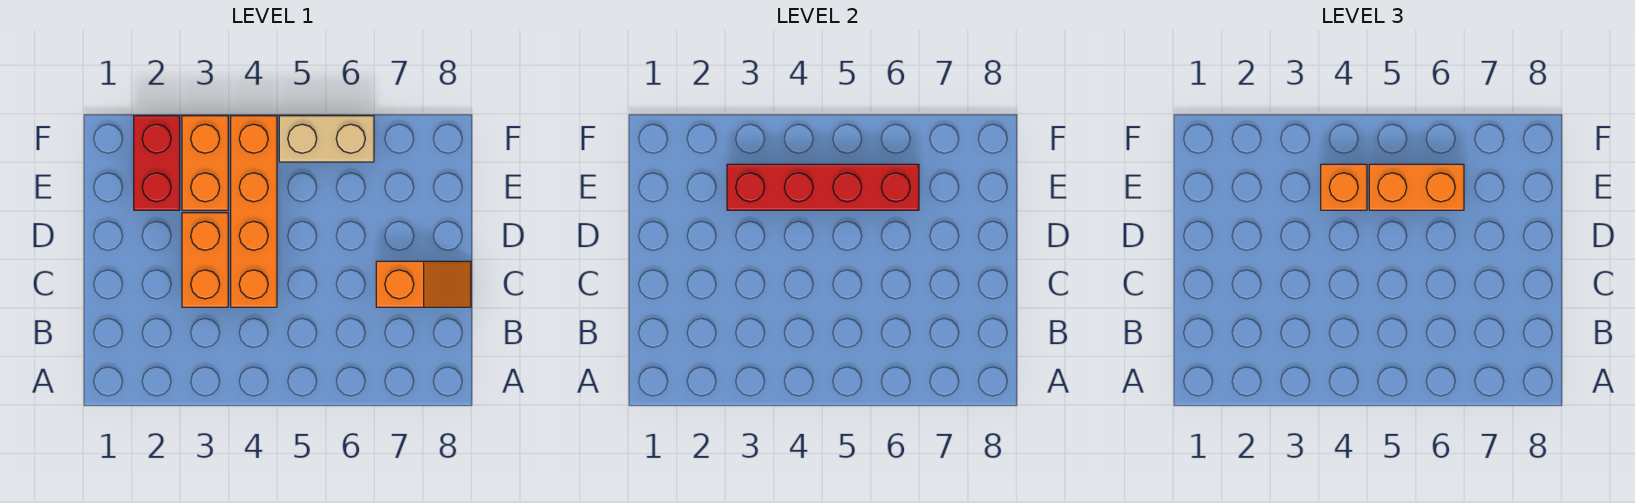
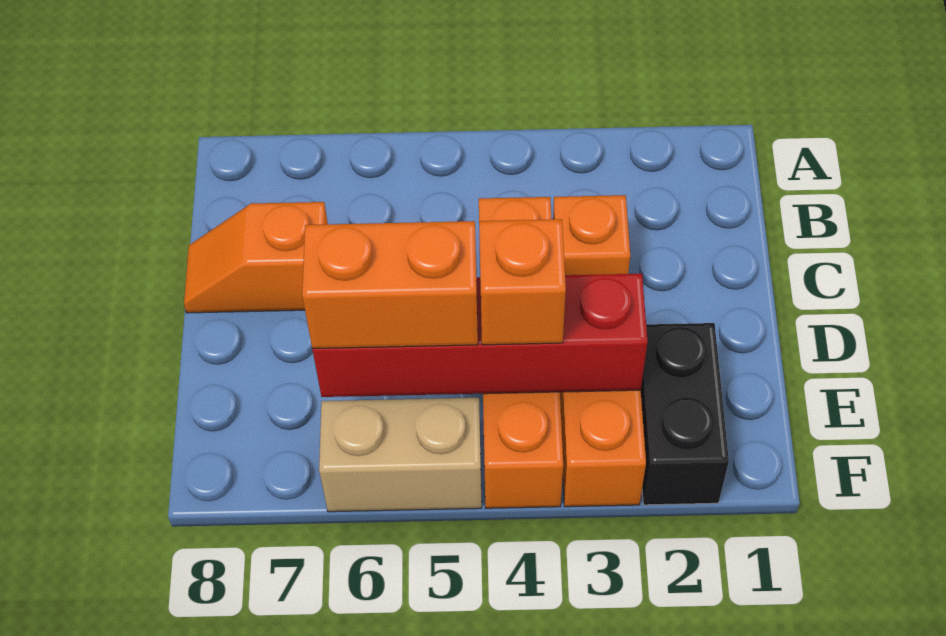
orange 1x2 brick [182,213,228,307] -> orange 1x1 brick [553,195,630,275]
red 1x2 brick [134,116,180,210] -> black 1x2 brick [641,323,729,505]

